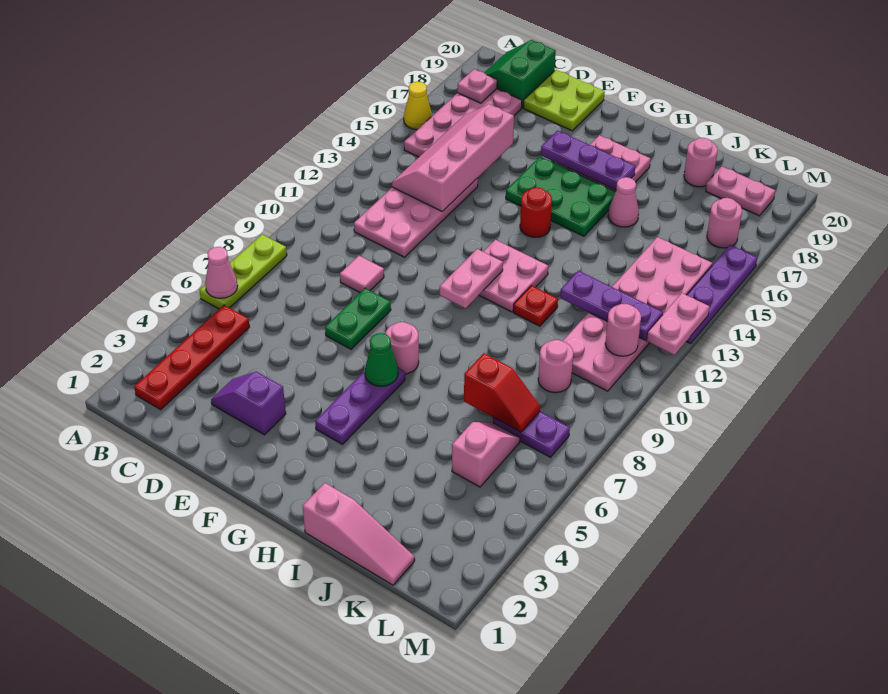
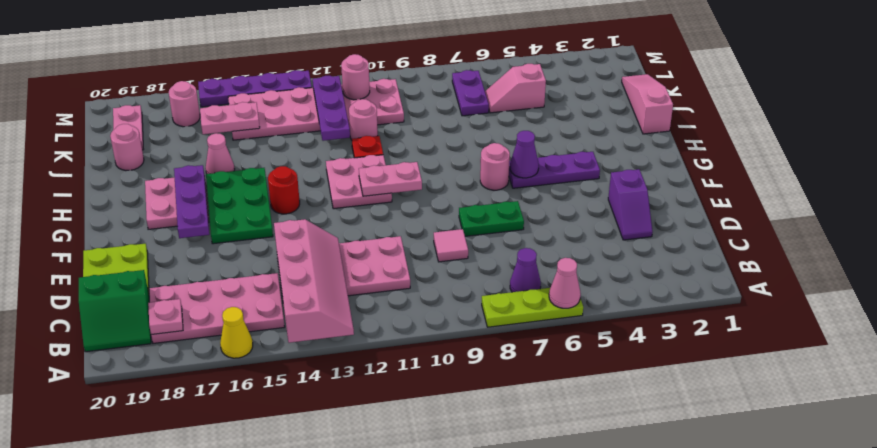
red 1x4 plate [134,305,249,410] -> none
none -> purple 1x1 cone [510,248,541,292]
pink 2x4 slope [392,104,514,212] -> pink 2x4 slope turned to [274,219,354,343]
green 1x1 cone [365,333,398,386] -> purple 1x1 cone [510,131,539,178]
red 1x2 slope [464,353,540,432] -> none
pink 1x1 round brick [538,340,573,393] -> pink 1x1 round brick moved to [349,99,378,140]
pink 1x2 plate [646,293,710,355] -> pink 1x2 plate moved to [200,102,260,134]

